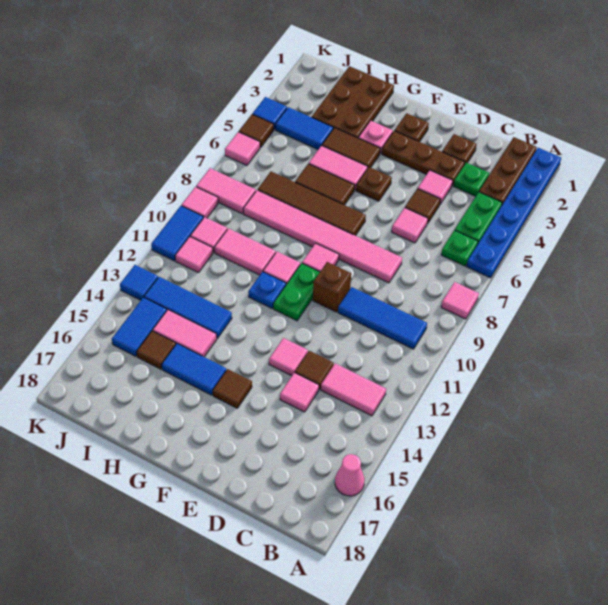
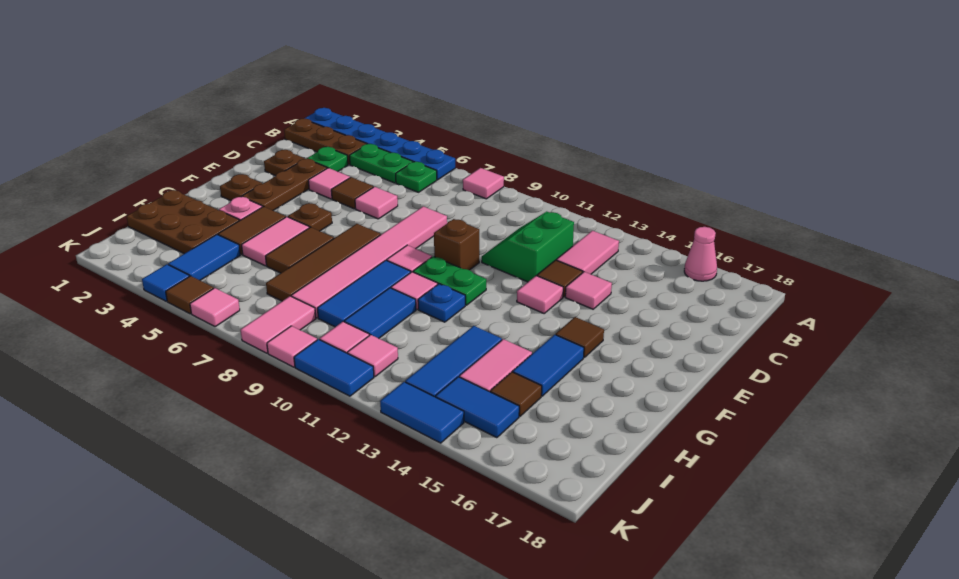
blue 1x3 tile [338,287,427,349] -> blue 1x3 tile moved to [317,260,411,327]
none -> green 2x2 slope [482,212,574,282]
pink 1x2 tile [214,228,276,275] -> blue 1x2 tile [344,288,416,338]
blue 1x1 tile [120,265,158,300] -> blue 1x2 tile [380,382,464,443]

